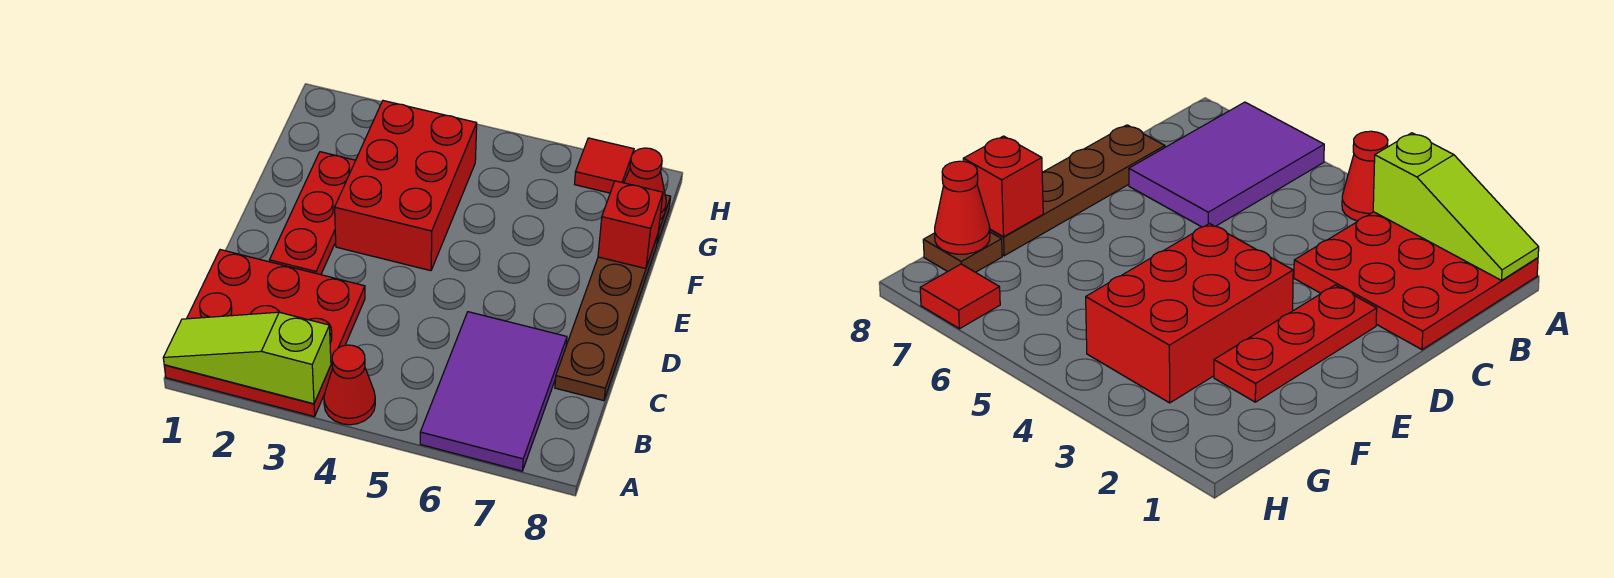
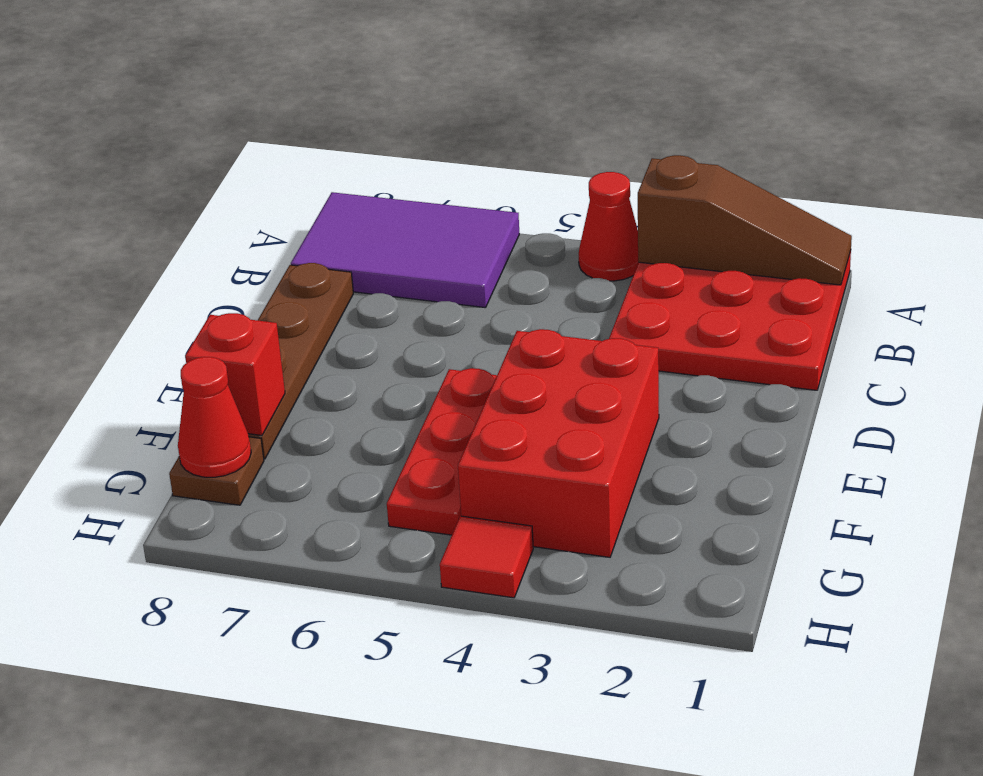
lime 1x3 slope [163,312,331,404] -> brown 1x3 slope [638,155,852,285]
purple 2x3 tile [420,312,567,471] -> purple 2x3 tile turned to [291,192,519,308]
red 1x3 plate [270,152,356,275] -> red 1x3 plate moved to [387,368,497,535]
red 1x1 tile [575,138,634,193] -> red 1x1 tile moved to [440,516,533,598]

